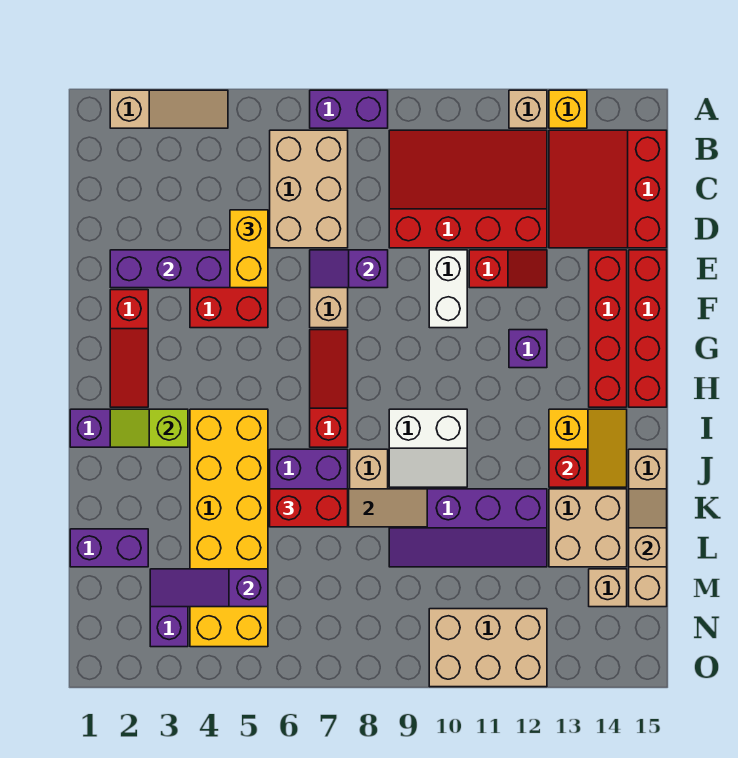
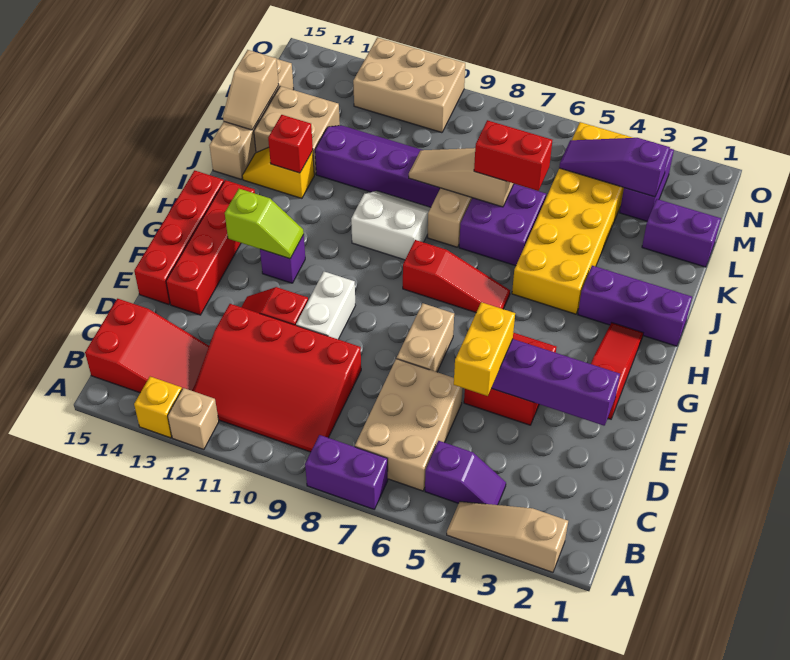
red 3x3 slope [549,130,667,248] -> red 2x3 slope [85,299,209,393]
purple 1x2 slope [310,250,388,288] -> purple 1x2 slope moved to [425,441,506,505]
red 1x3 slope [310,330,348,447] -> red 1x3 slope turned to [403,240,510,312]
lime 1x2 slope [110,409,188,447] -> lime 1x2 slope moved to [225,189,304,259]
yellow 2x2 slope [549,409,627,487] -> yellow 1x2 slope [242,147,314,198]
purple 1x3 slope [150,569,268,607] -> purple 1x3 slope turned to [559,138,670,197]
tan 1x1 brick [589,569,627,607] -> none

